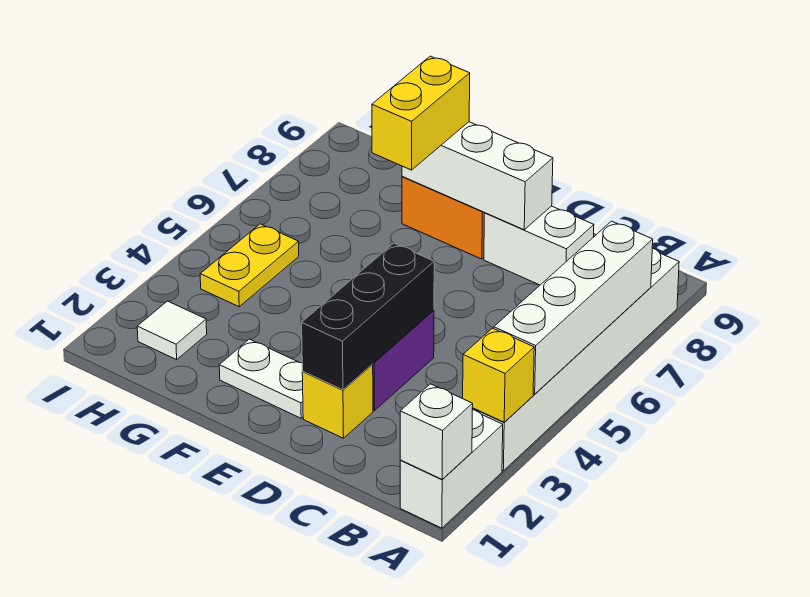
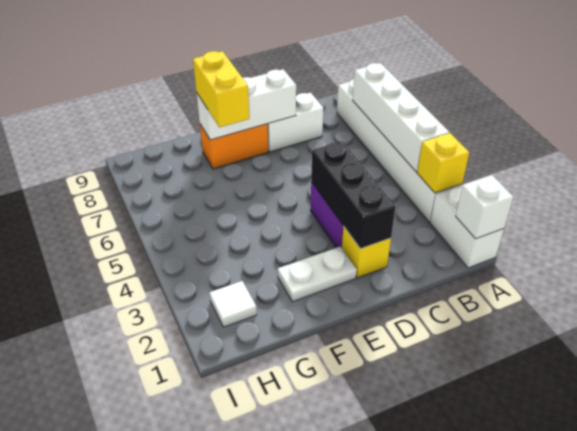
yellow 1x2 plate [200,224,299,307] -> none

